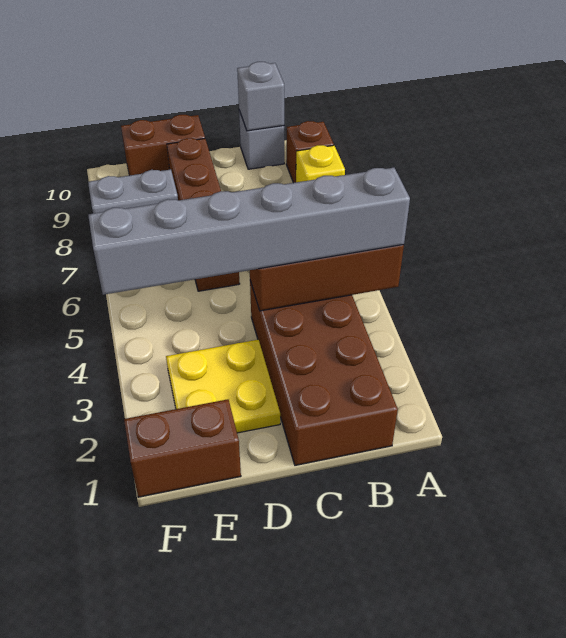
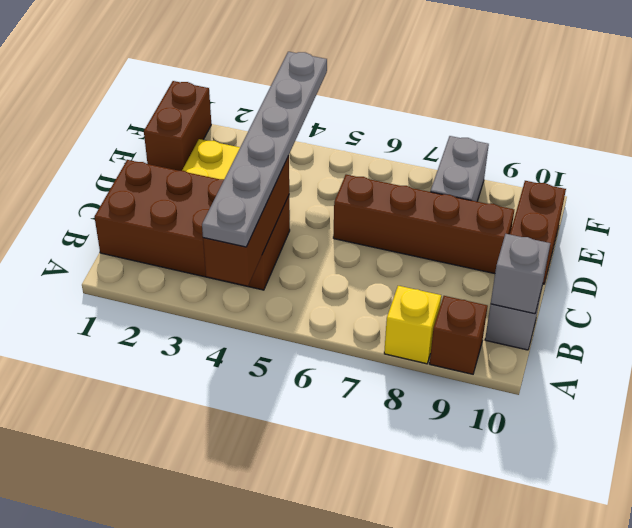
grey 1x6 brick [88,168,410,295] -> grey 1x6 plate [202,52,327,247]

